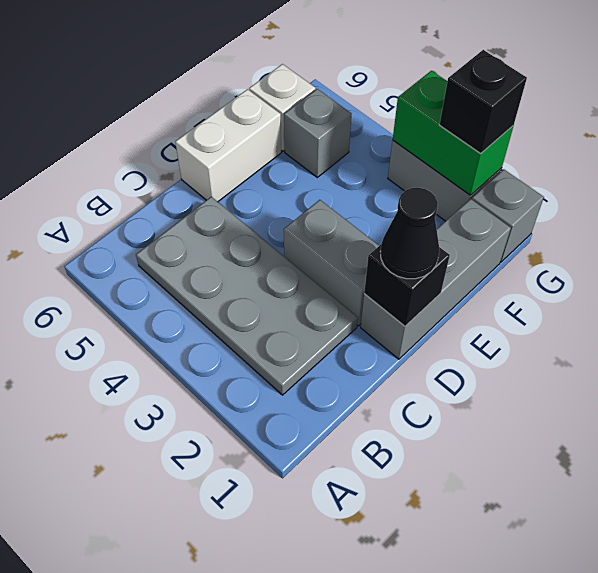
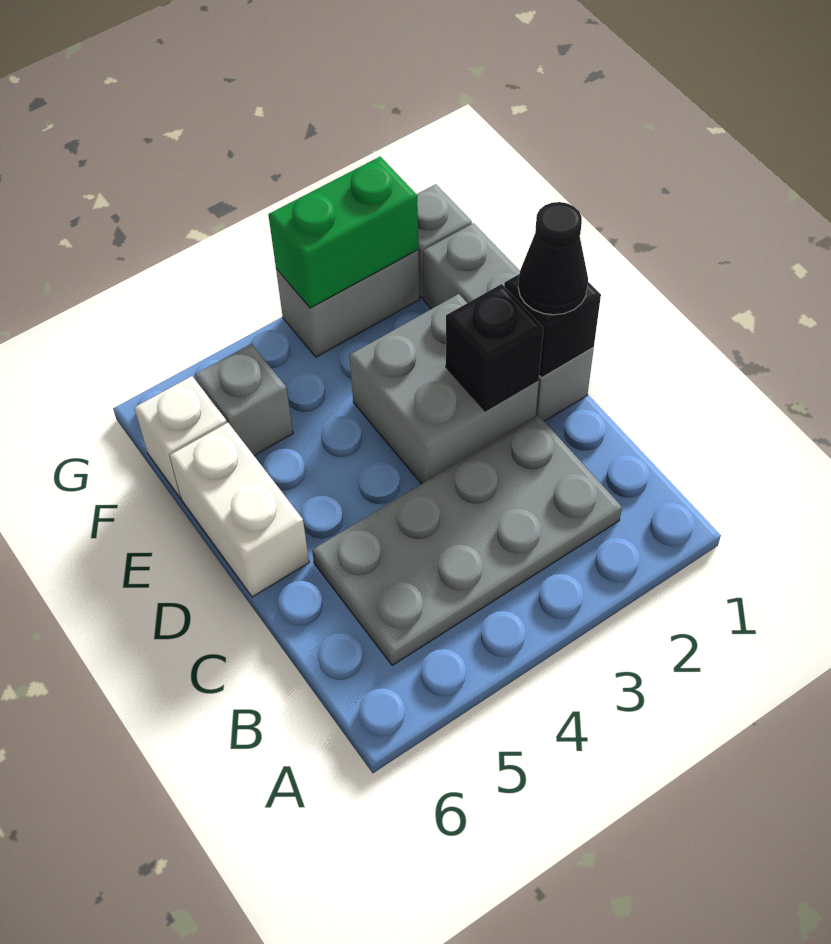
grey 1x2 brick [284,200,379,326] -> grey 2x2 brick [349,294,539,484]
black 1x1 brick [440,50,527,153] -> black 1x1 brick moved to [446,284,543,411]

